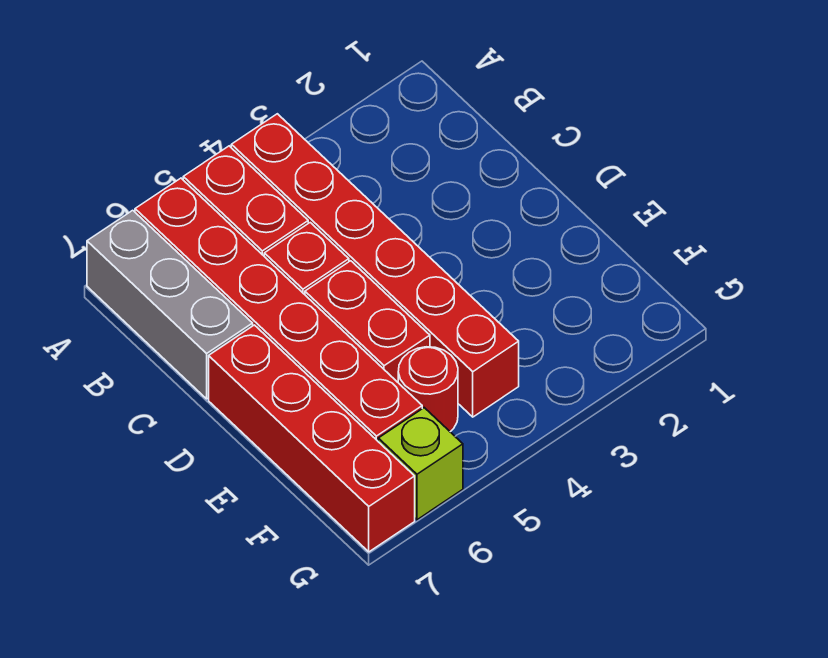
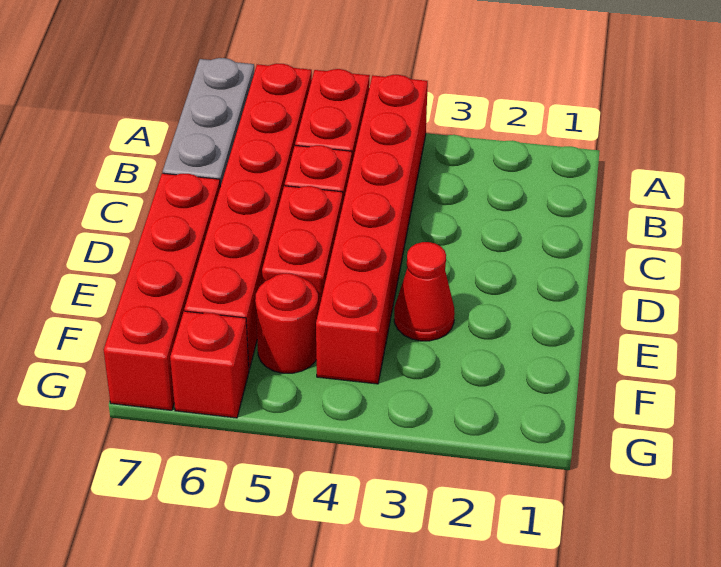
none -> red 1x1 cone [394,242,455,341]
lime 1x1 brick [378,408,463,520] -> red 1x1 brick [170,311,249,418]

